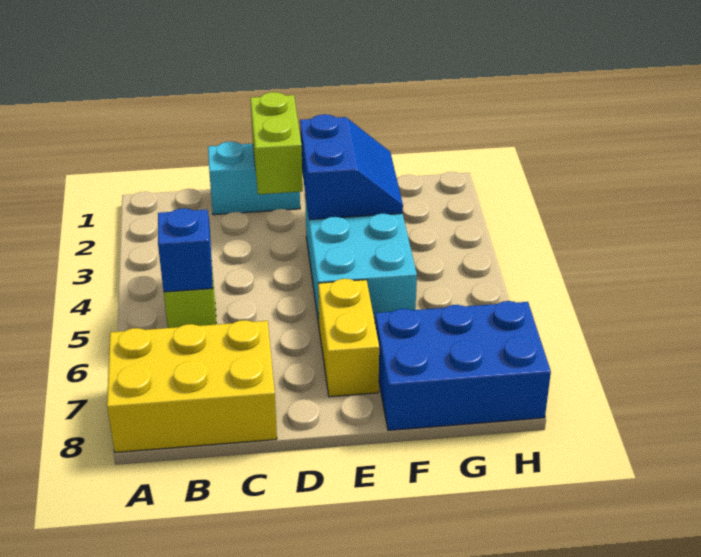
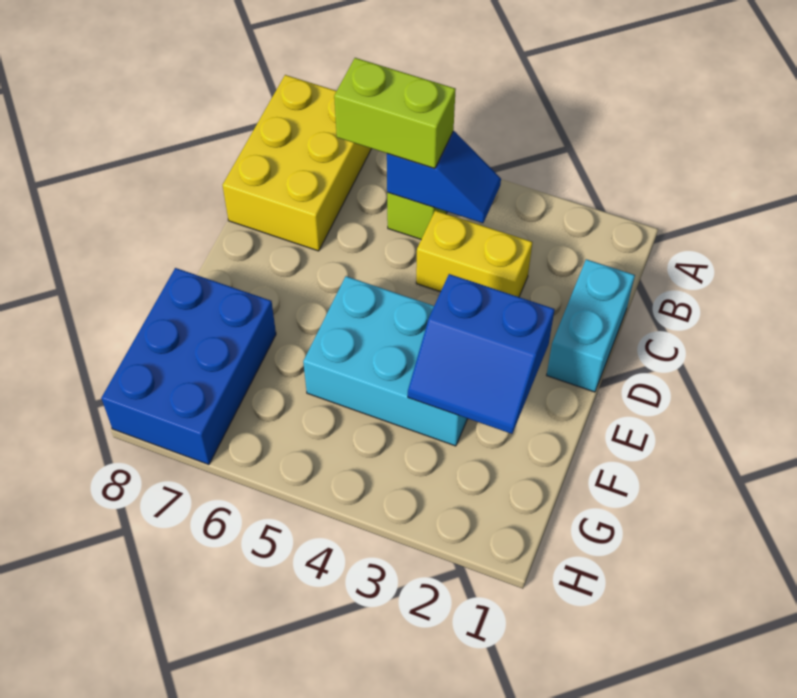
lime 1x2 brick [250,92,303,194] -> lime 1x2 brick moved to [334,58,456,168]
yellow 1x2 brick [318,279,379,397] -> yellow 1x2 brick moved to [416,210,532,297]

